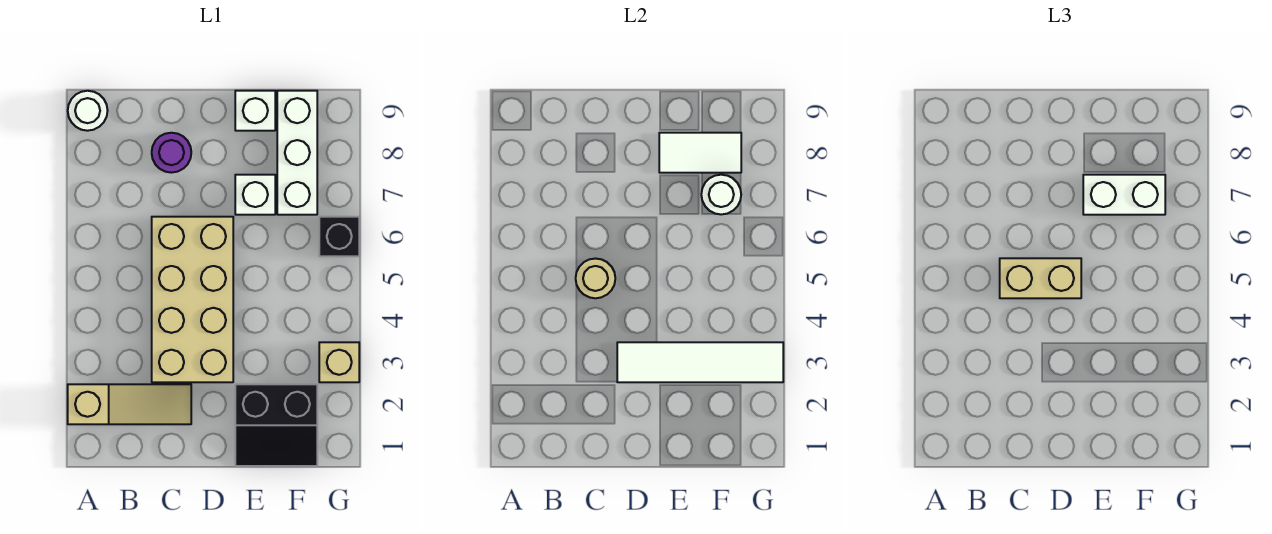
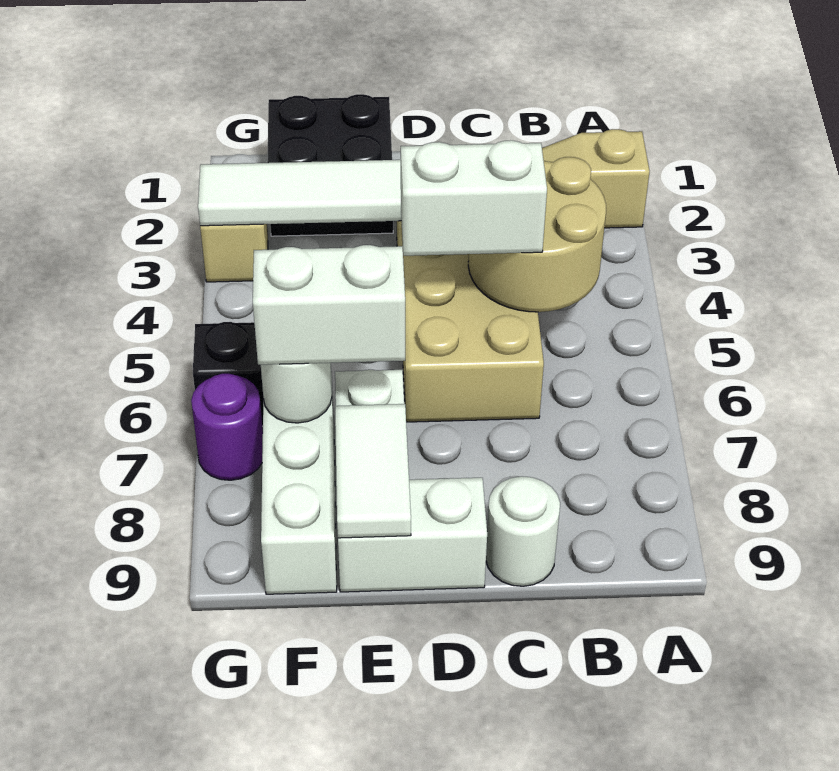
white 1x1 round brick [68,91,108,131] -> white 1x1 round brick moved to [486,476,560,586]
tan 1x1 round brick [576,259,615,298] -> tan 2x2 round brick [468,157,606,312]
tan 1x2 brick [1000,258,1081,298] -> white 1x2 brick [401,140,547,256]
purple 1x1 round brick [152,133,191,173] -> purple 1x1 round brick moved to [191,374,263,480]
black 2x2 slope [235,384,317,466] -> black 2x2 brick [267,94,393,236]
white 1x2 tile [659,133,741,173] -> white 1x2 tile turned to [335,404,411,538]
white 1x1 brick [235,91,275,131] -> white 1x2 brick [338,478,487,592]

